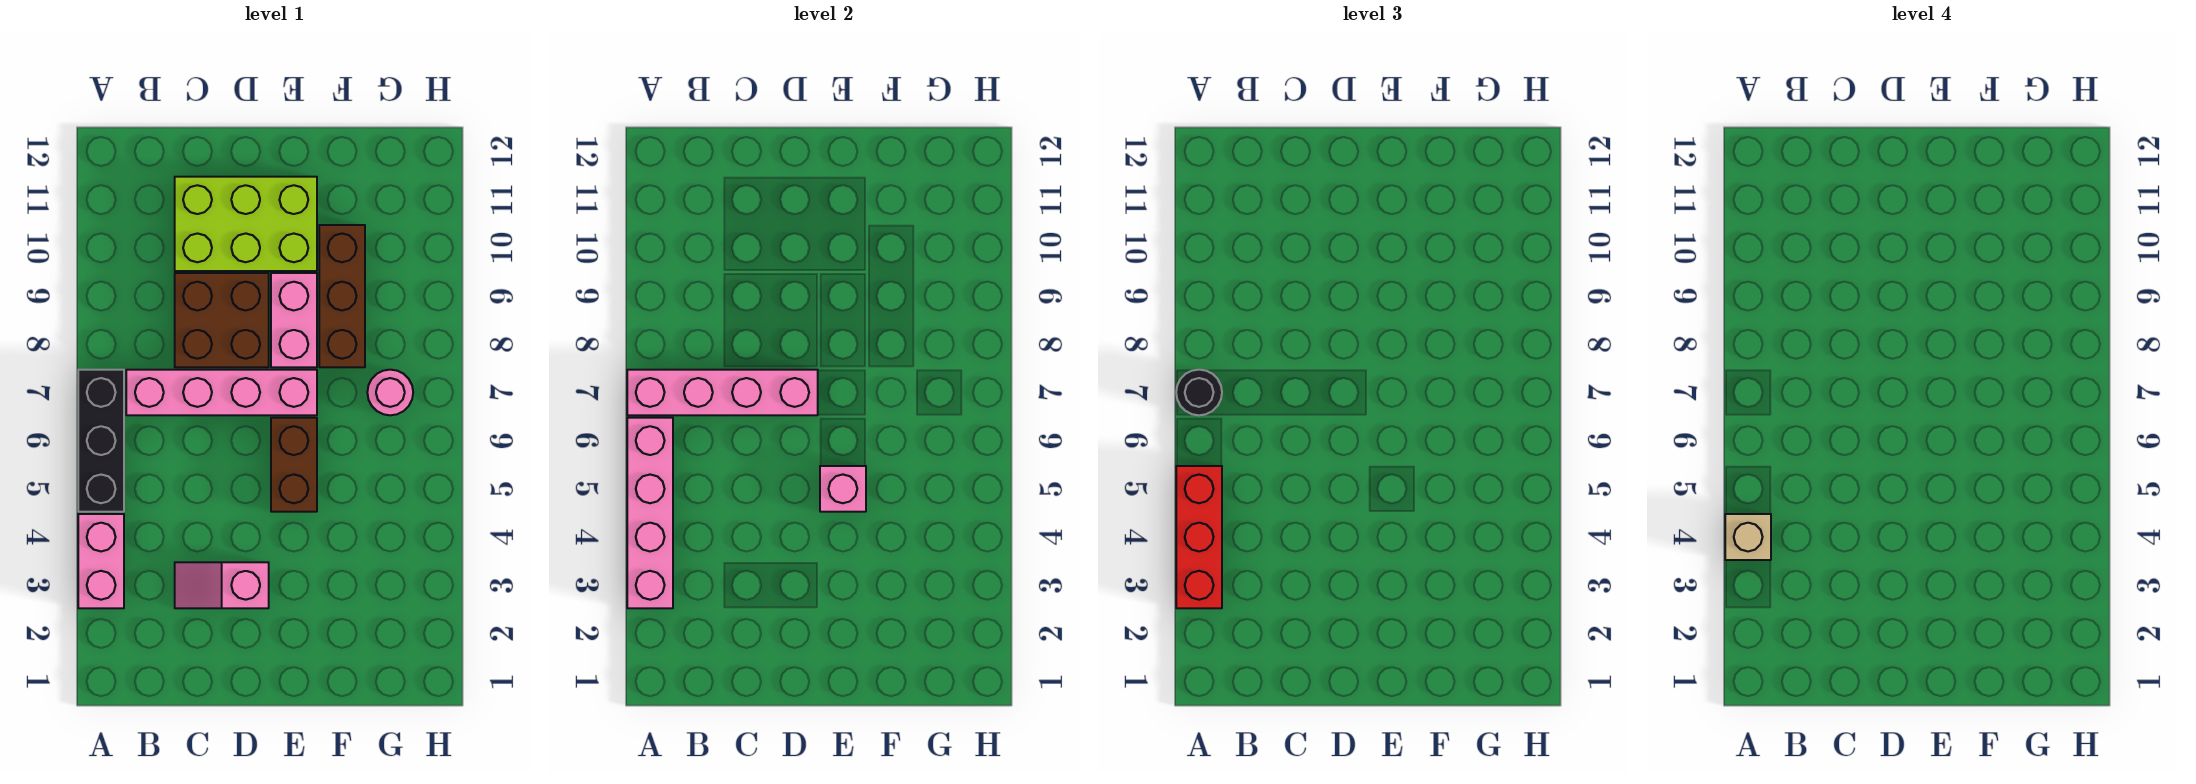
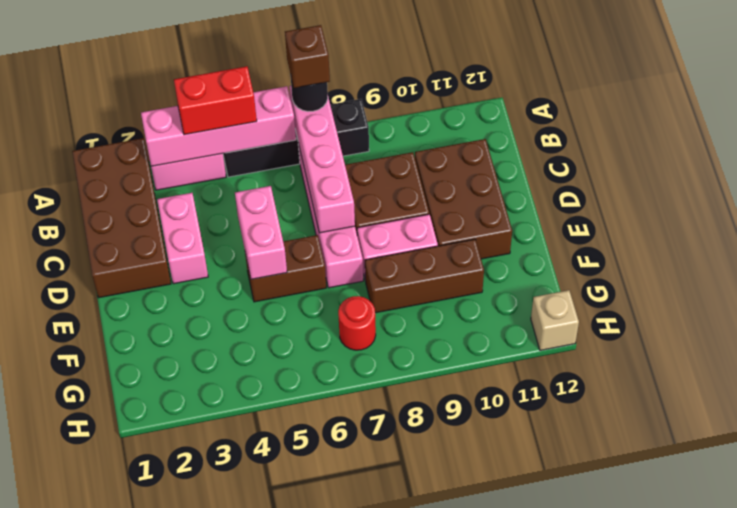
none -> brown 2x4 brick [72,138,171,298]
red 1x3 brick [1176,466,1222,608] -> red 1x2 brick [174,66,257,135]
tan 1x1 brick [1725,514,1771,560] -> tan 1x1 brick moved to [531,290,579,350]
black 1x3 brick [78,370,124,512] -> black 1x4 brick [223,99,369,177]
none -> brown 1x1 brick [285,25,330,88]
pink 1x2 slope [175,562,269,608] -> pink 1x2 brick [157,193,208,284]
lime 2x3 brick [175,177,317,271] -> brown 2x3 brick [415,139,512,259]
pink 1x1 brick [820,466,866,512] -> pink 1x2 brick [235,186,287,279]
pink 1x1 round brick [367,370,413,415] -> red 1x1 round brick [338,296,376,350]

